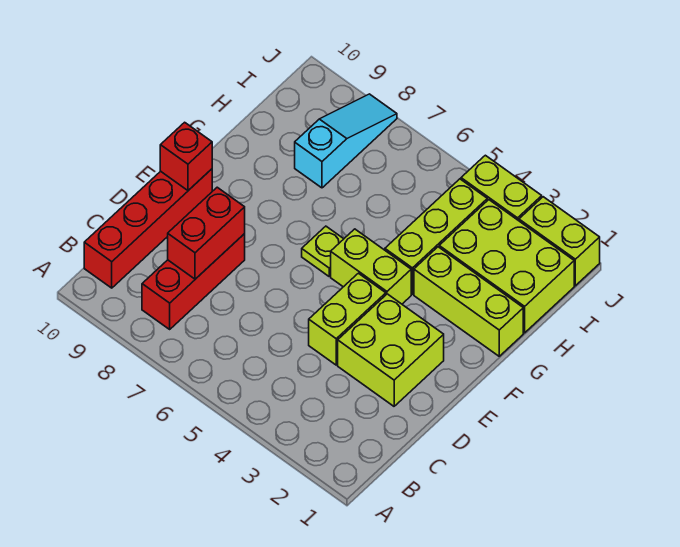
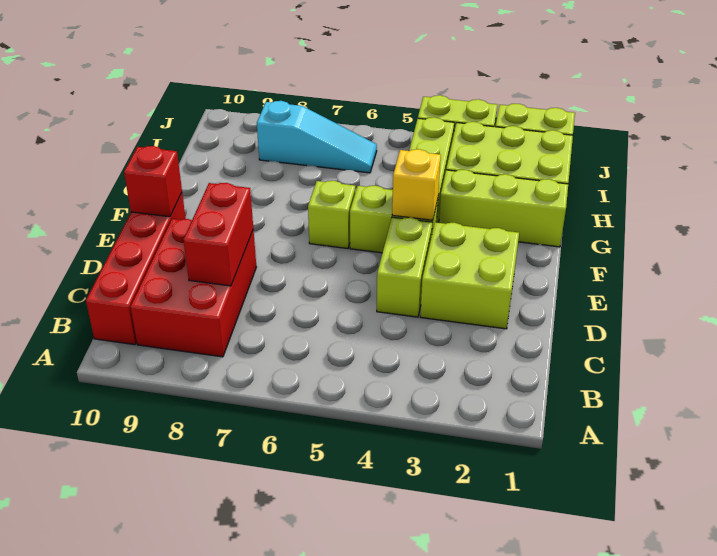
red 1x3 brick [142,234,245,329] -> red 2x3 brick [130,219,256,357]
none -> yellow 1x1 brick [392,149,441,220]
lime 1x1 plate [302,226,343,276] -> lime 1x1 brick [308,181,355,249]
cyan 1x3 slope [295,94,397,188] -> cyan 1x3 slope turned to [257,101,377,173]

